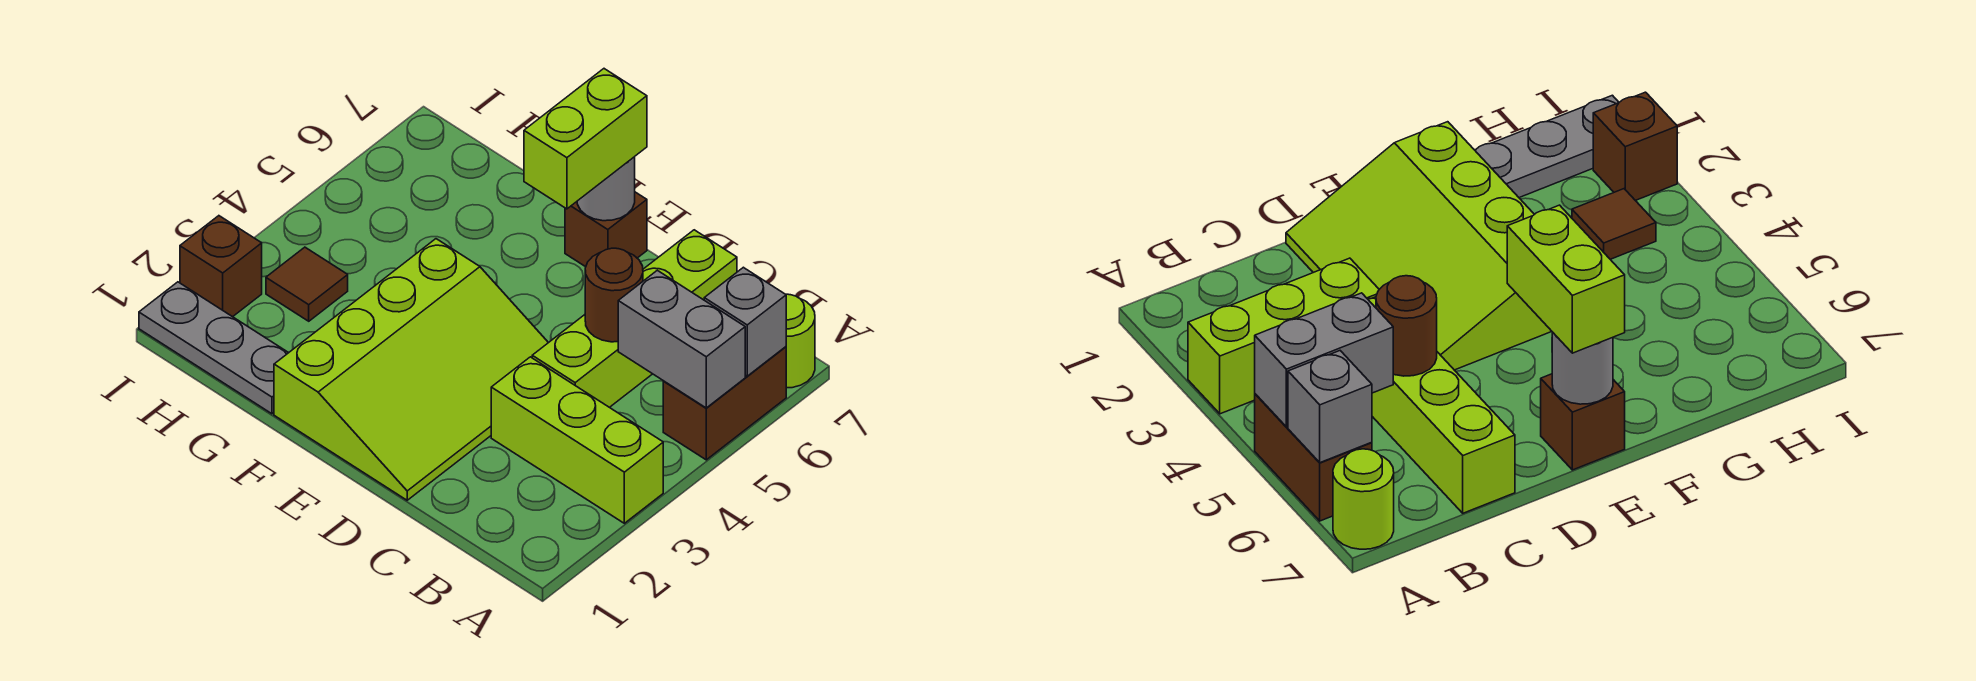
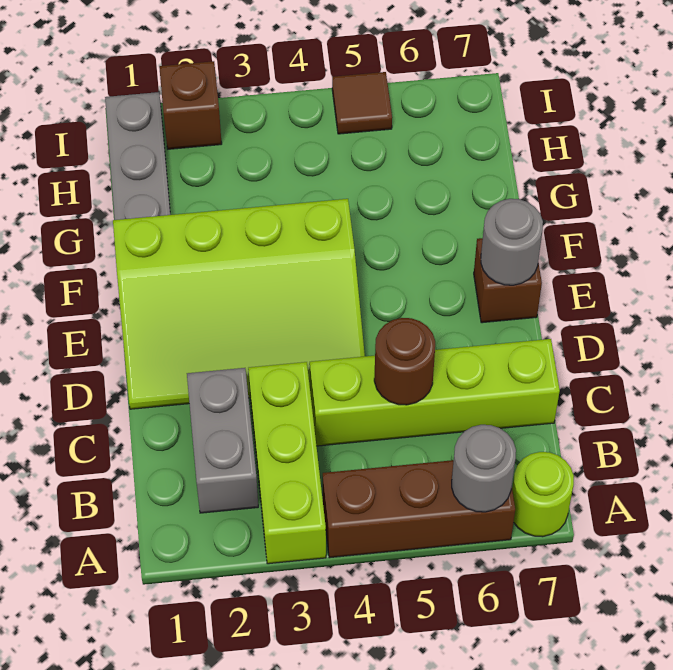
brown 1x2 brick [663,347,786,460] -> brown 1x3 brick [323,460,515,558]
grey 1x2 brick [618,270,745,408] -> grey 1x2 brick moved to [187,368,258,513]
grey 1x1 brick [704,267,786,376] -> grey 1x1 round brick [452,425,516,512]
lime 1x2 brick [524,69,647,209] -> none
brown 1x1 tile [266,247,348,321] -> brown 1x1 tile moved to [332,72,392,134]

